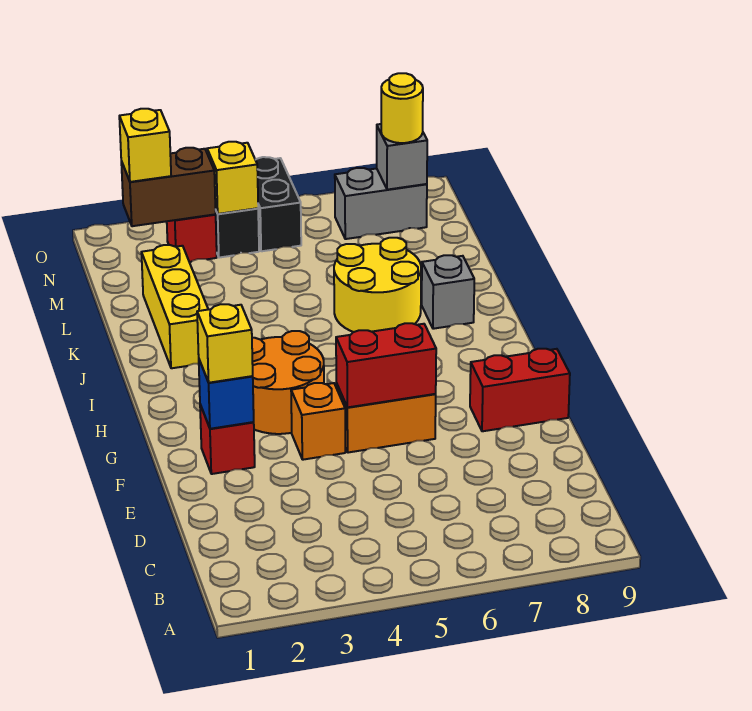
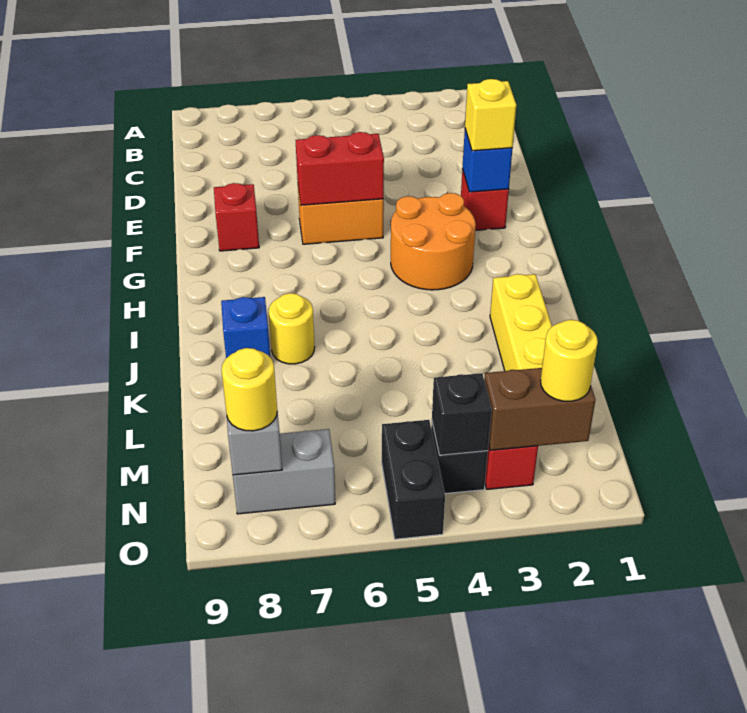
orange 1x1 brick [291,383,345,460] -> none
red 1x2 brick [470,349,570,431] -> red 1x1 brick [214,183,259,251]
yellow 2x2 round brick [334,238,421,332] -> yellow 1x1 round brick [269,293,314,364]
grey 1x1 brick [422,255,474,329] -> blue 1x1 brick [221,297,270,358]
yellow 1x1 brick [119,109,171,182] -> yellow 1x1 round brick [541,320,598,401]
yellow 1x1 brick [207,142,258,214] -> black 1x1 brick [432,373,492,455]

